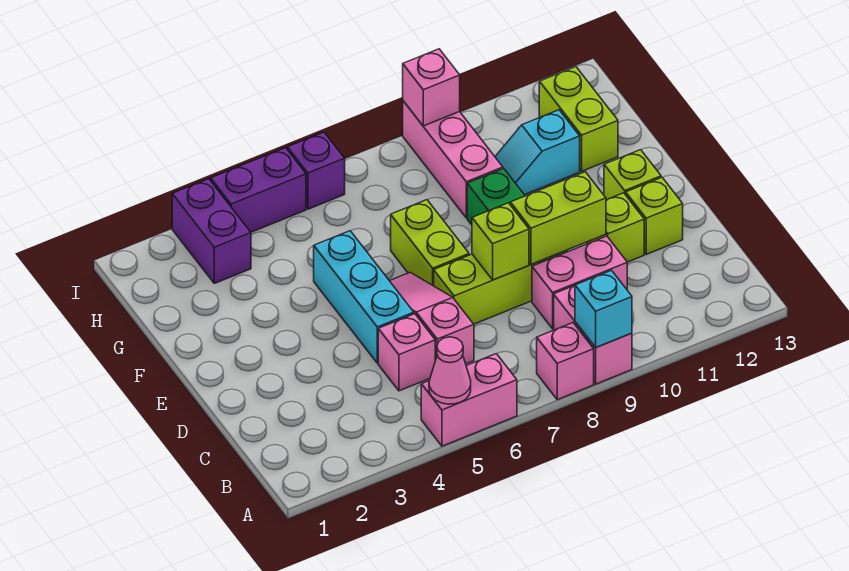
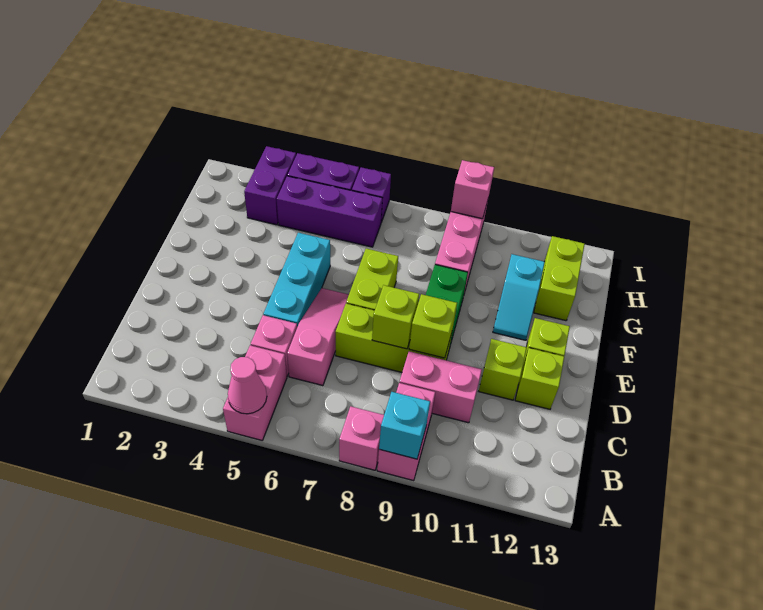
pink 1x2 brick [421,354,517,446] -> pink 1x2 brick turned to [223,345,287,440]
lime 1x2 brick [510,172,606,265] -> lime 1x1 brick [409,294,457,358]
cyan 1x2 slope [495,110,580,195] -> cyan 1x2 slope turned to [493,254,545,340]
none -> purple 1x3 brick [277,176,382,247]

